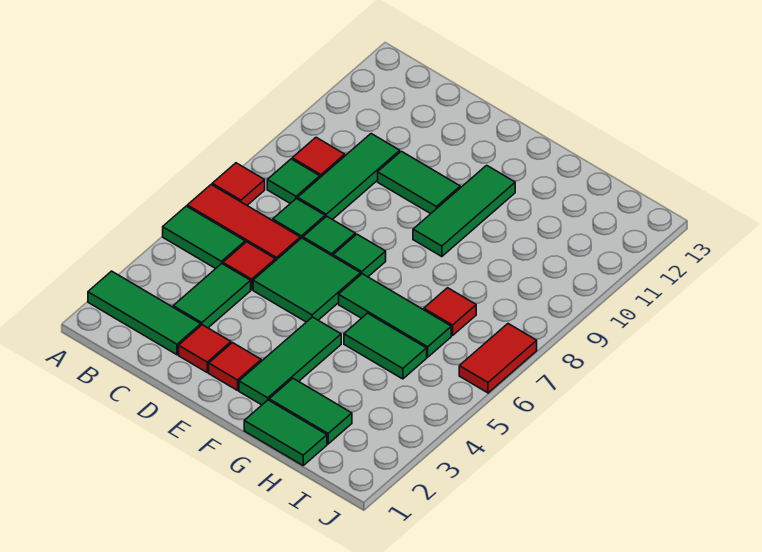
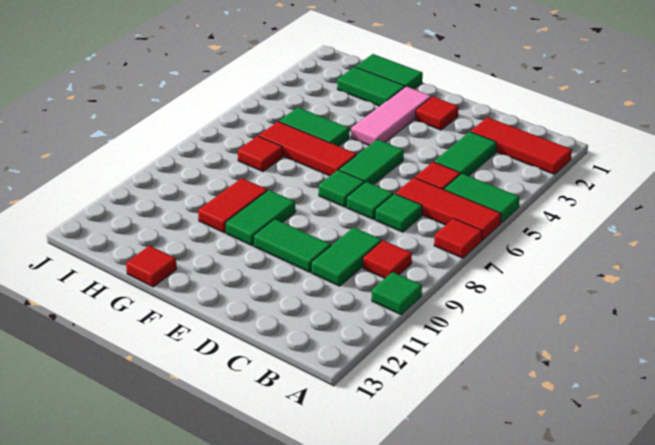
green 1x3 tile [88,271,201,355] -> red 1x3 tile [471,117,572,175]
green 1x1 tile [267,159,320,204] -> green 1x1 tile moved to [372,272,422,315]
green 1x3 tile [298,134,400,220] -> green 1x2 tile [311,227,382,286]
red 1x1 tile [179,325,231,372] -> red 1x1 tile moved to [126,246,177,287]
green 2x2 tile [253,238,361,322] -> green 1x2 tile [339,139,404,185]
green 1x3 tile [239,317,341,405] -> pink 1x3 tile [351,86,432,145]
green 1x3 tile [339,274,451,357] -> red 1x3 tile [259,122,357,176]
green 1x3 tile [413,165,515,257] -> green 1x2 tile [225,190,295,246]
red 1x2 tile [459,324,537,393] -> red 1x2 tile moved to [198,178,267,233]

